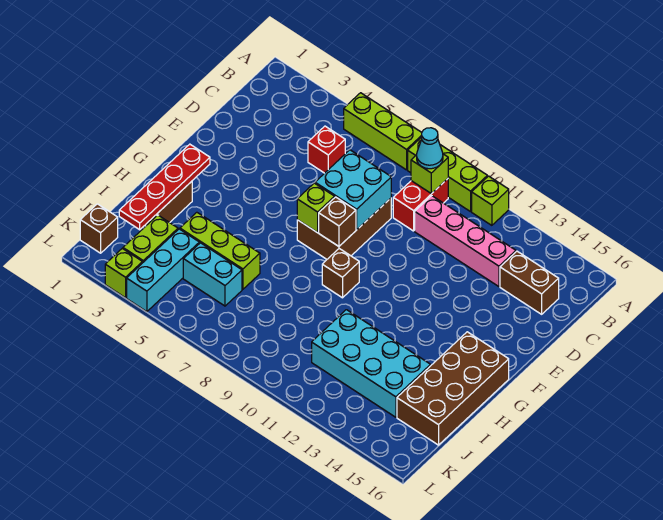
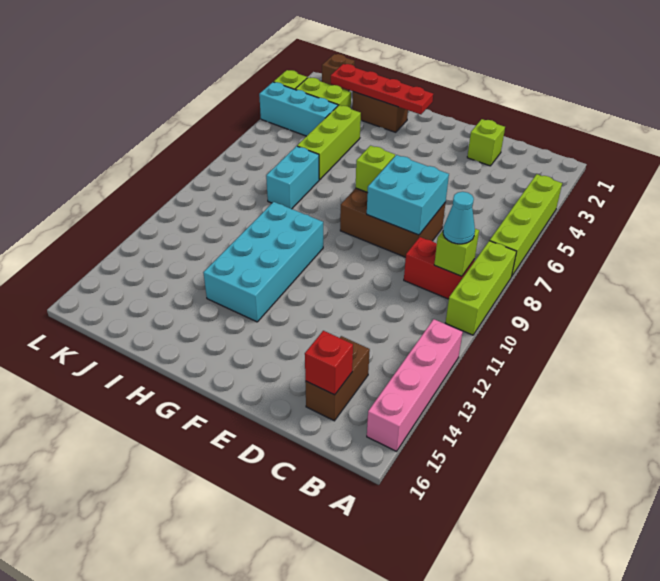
lime 1x3 brick [344,93,422,170] -> lime 1x4 brick [490,174,562,276]
lime 1x1 brick [472,176,509,225] -> lime 1x1 brick moved to [467,119,505,166]
red 1x1 brick [308,126,345,173] -> red 1x1 brick moved to [305,331,353,395]
pink 1x4 brick [415,196,516,287] -> pink 1x4 brick moved to [367,319,463,451]
brown 1x1 brick [319,197,356,246] -> none
brown 1x1 brick [322,249,359,298] -> none
brown 2x4 brick [397,332,509,445] -> none
cyan 2x4 brick [312,310,431,417] -> cyan 2x4 brick moved to [203,202,323,322]
cyan 1x2 brick [183,243,242,306] -> cyan 1x2 brick moved to [266,146,319,209]

